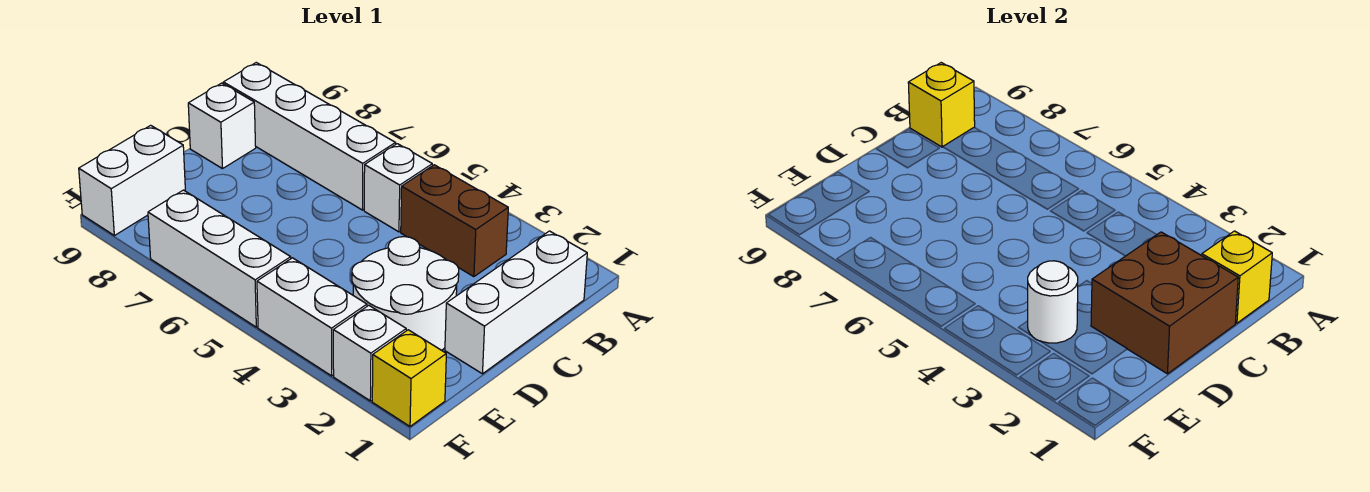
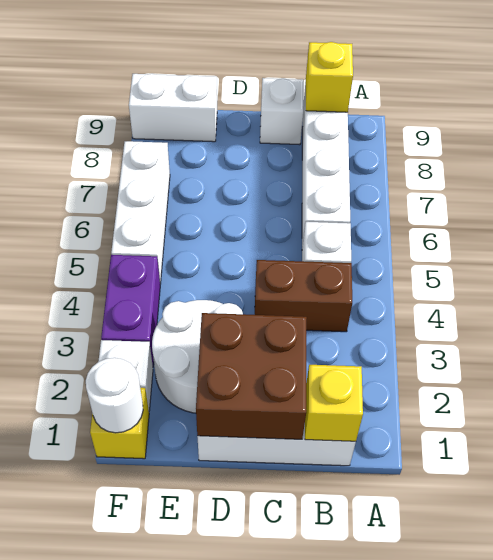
brown 1x2 brick [401,165,508,277] -> brown 1x2 brick turned to [255,260,352,332]
white 1x1 round brick [1028,261,1078,343] -> white 1x1 round brick moved to [86,358,143,433]
white 1x2 brick [257,258,367,376] -> purple 1x2 brick [101,255,160,365]

